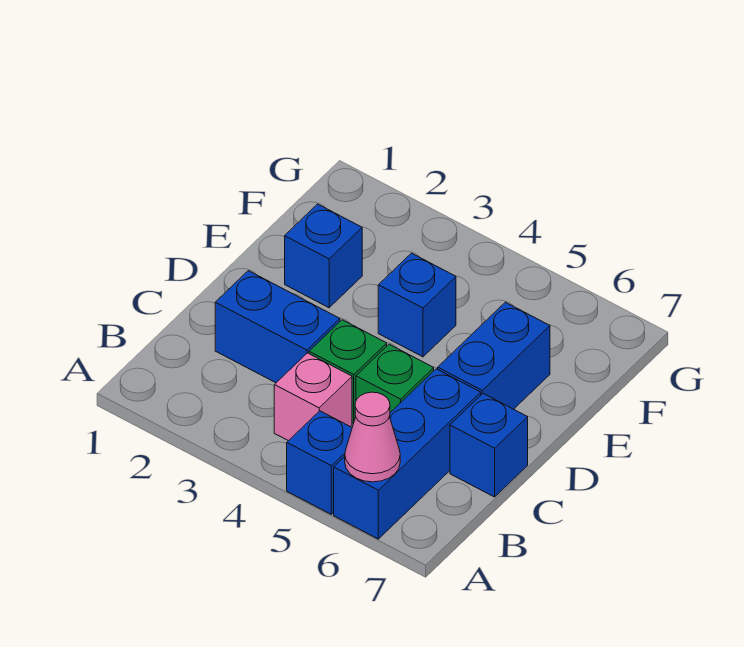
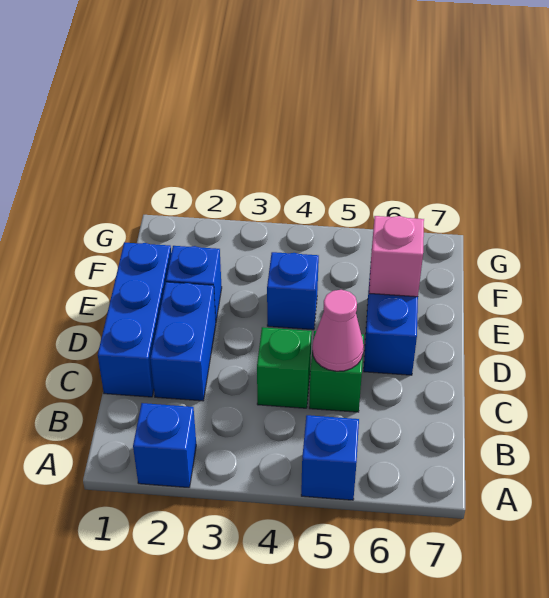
blue 1x3 brick [334,369,481,539] -> blue 1x3 brick moved to [98,242,171,397]
pink 1x1 cone [345,392,400,482] -> pink 1x1 cone moved to [312,290,364,371]
pink 1x1 brick [274,353,352,441] -> pink 1x1 brick moved to [369,216,424,297]
blue 1x2 brick [215,271,340,383] -> blue 1x2 brick turned to [150,282,216,401]
blue 1x1 brick [450,394,528,497] -> blue 1x1 brick moved to [133,403,196,488]

